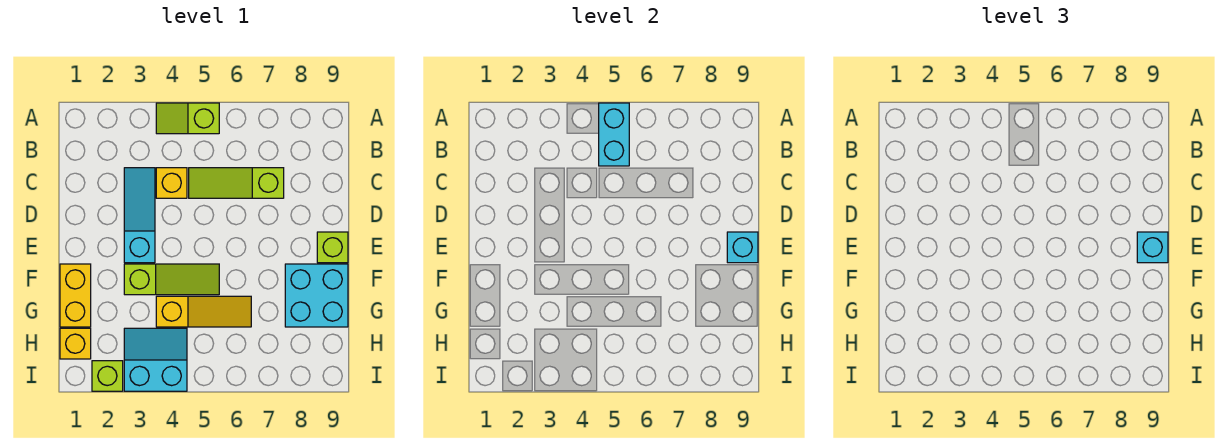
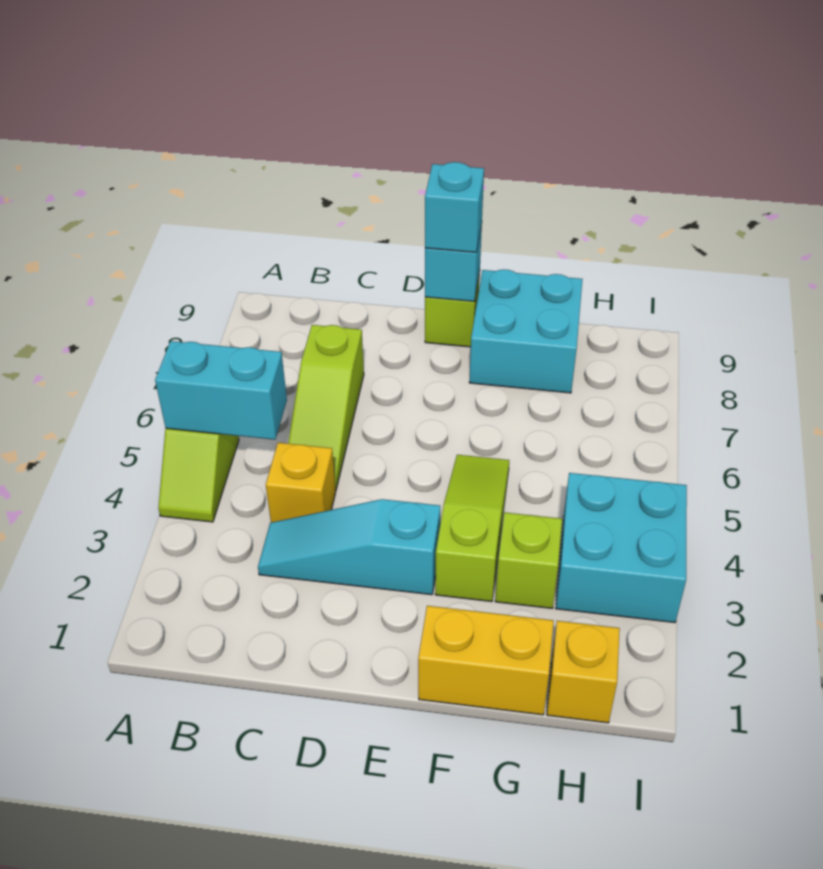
yellow 1x3 slope [156,296,251,327] -> none
cyan 2x2 slope [124,328,187,391] -> cyan 2x2 brick [556,473,687,623]
lime 1x1 brick [92,361,123,391] -> lime 1x1 brick moved to [495,512,562,608]

